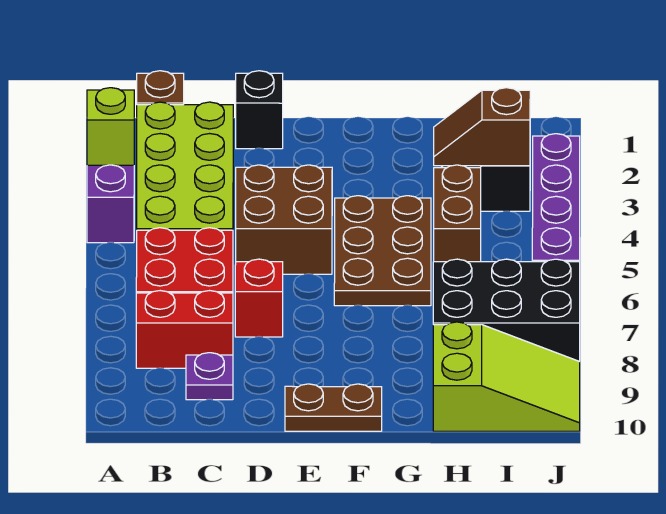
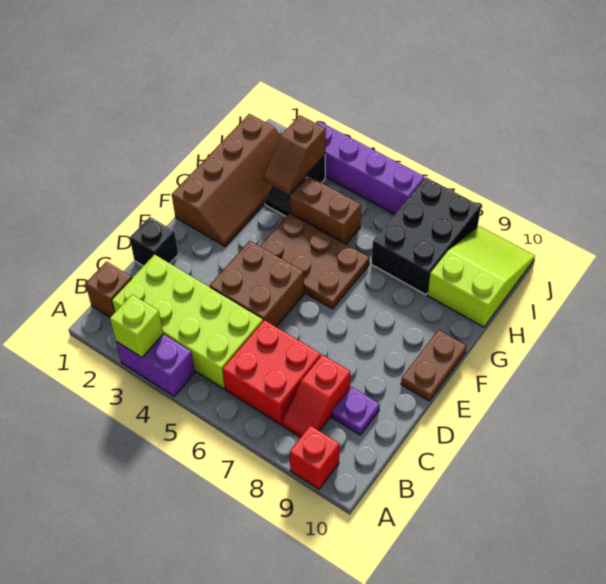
red 1x2 brick [136,291,233,368] -> red 1x2 slope [282,355,350,437]
red 1x1 brick [235,259,283,337] -> red 1x1 brick moved to [290,426,339,489]
none -> brown 2x4 slope [172,114,281,246]

